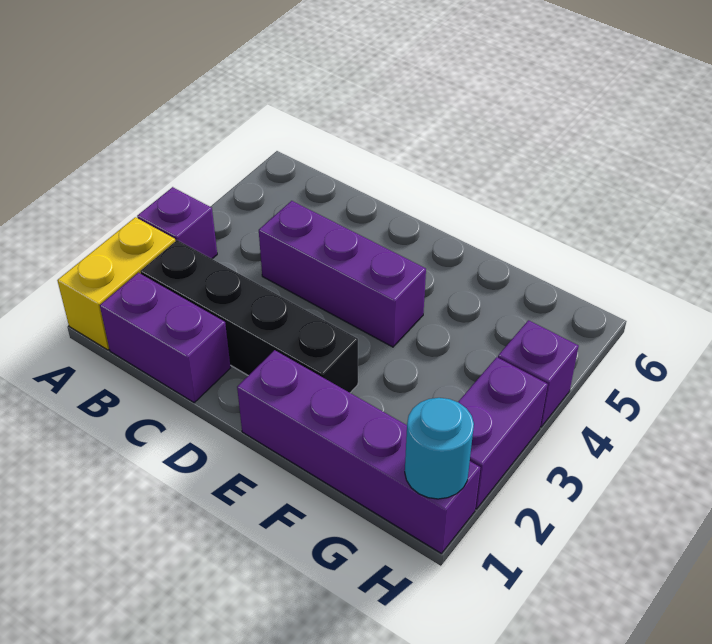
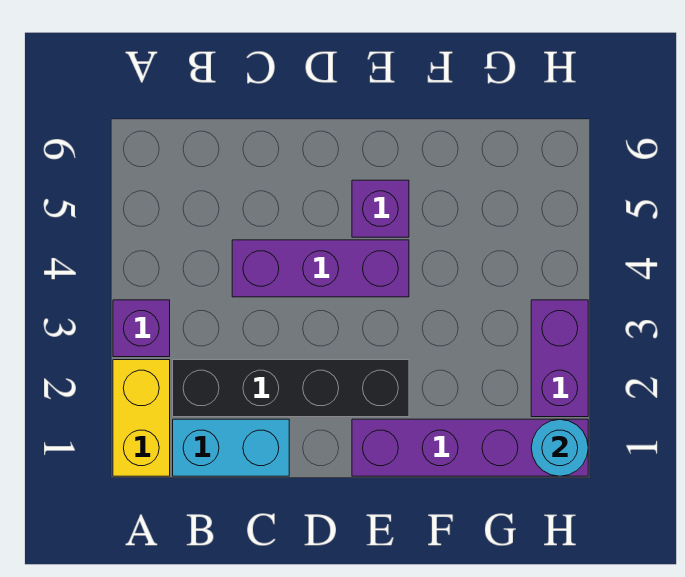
purple 1x2 brick [100,273,231,403] -> cyan 1x2 brick [173,419,289,476]
purple 1x1 brick [498,320,579,427] -> purple 1x1 brick moved to [352,180,409,237]

